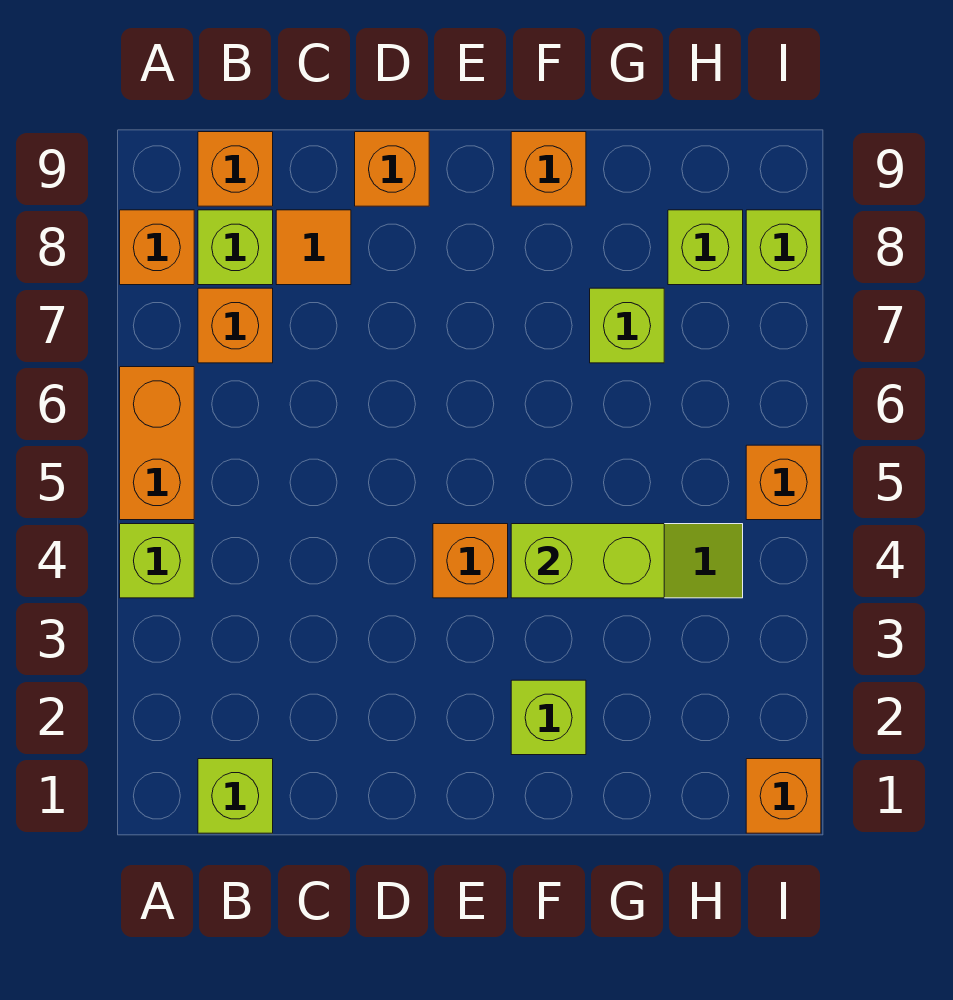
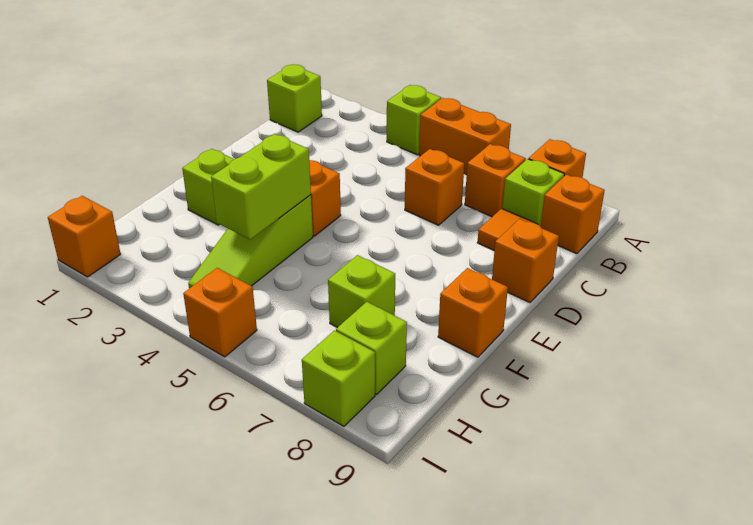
none -> orange 1x1 brick [405,149,464,225]

